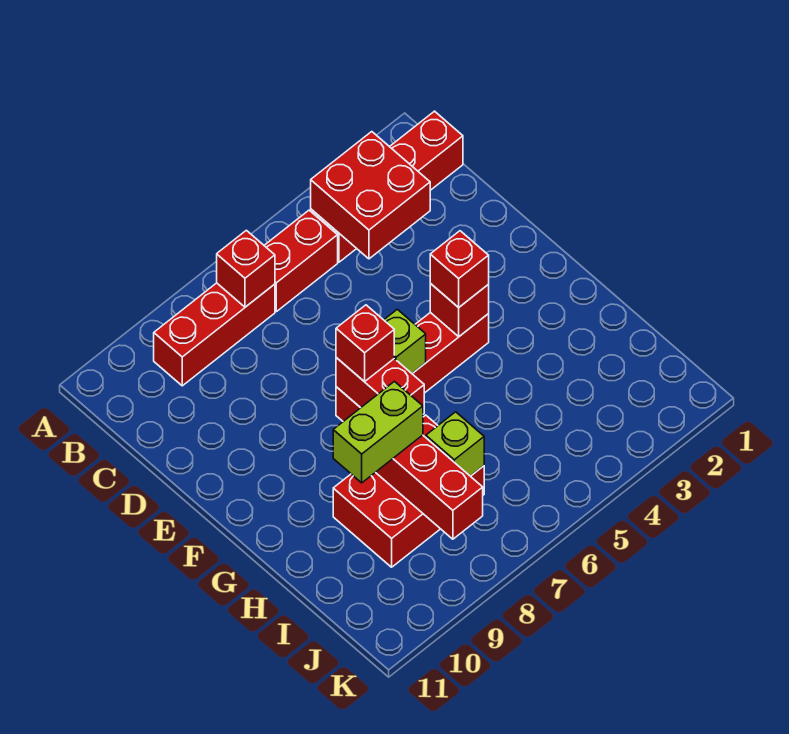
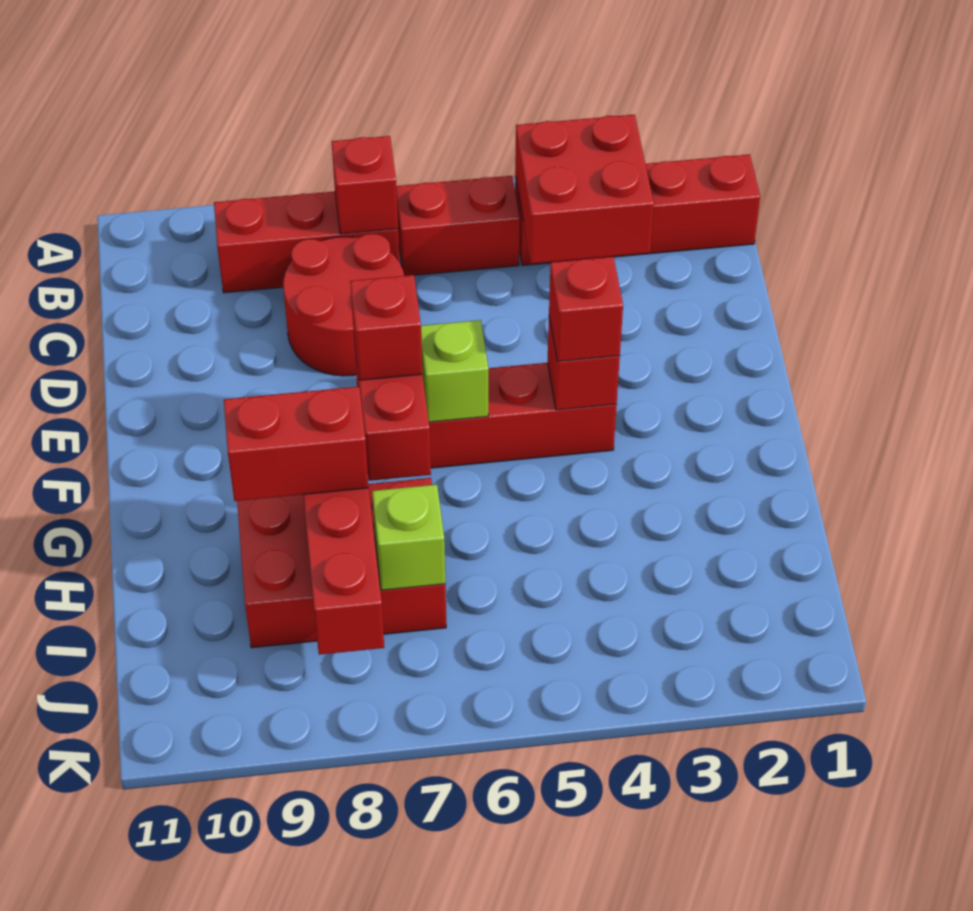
none -> red 2x2 round brick [283,234,404,376]
lime 1x2 brick [333,381,423,483] -> red 1x2 brick [224,386,368,501]

